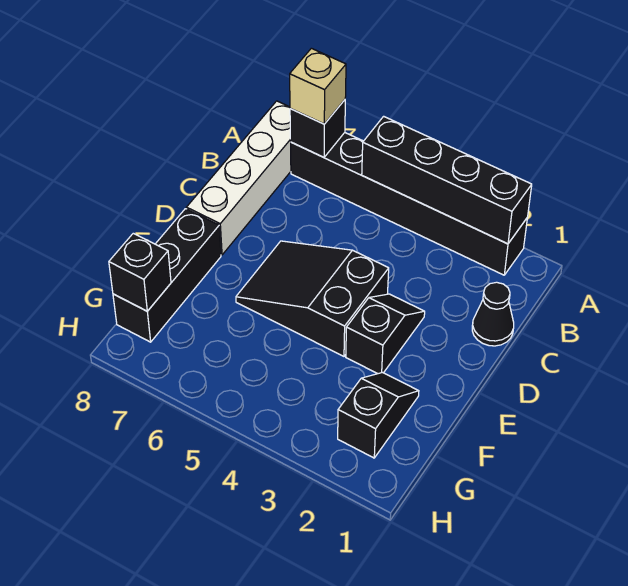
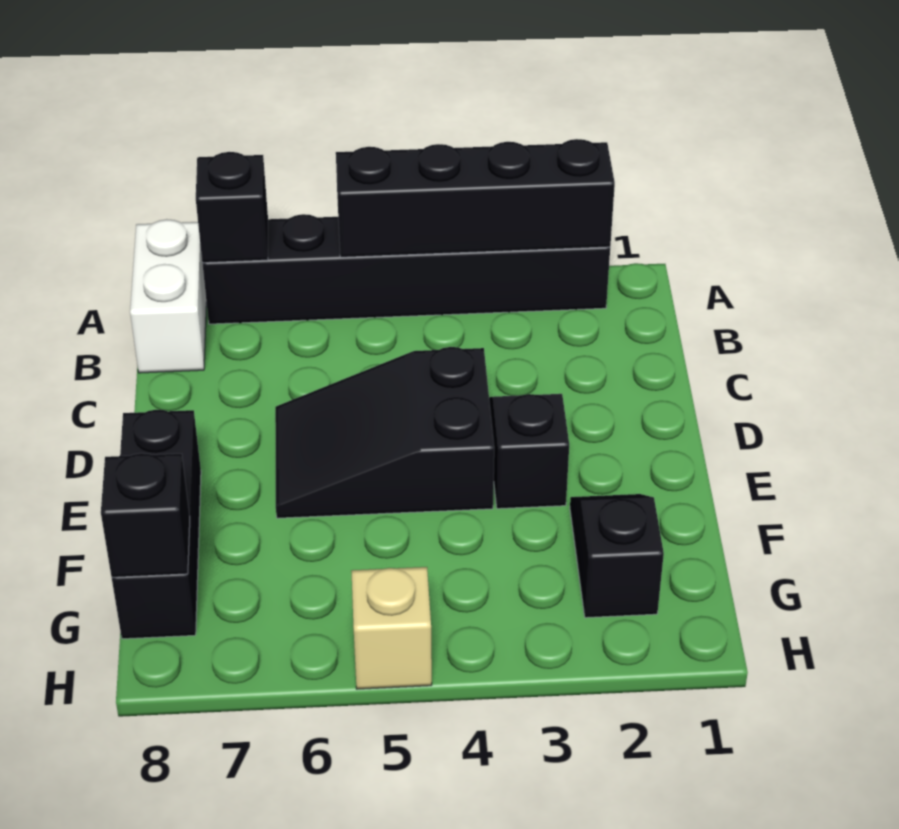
tan 1x1 brick [290,48,346,124] -> tan 1x1 brick moved to [351,567,432,689]
white 1x4 brick [187,101,291,255] -> white 1x2 brick [130,219,206,373]
black 1x1 cone [472,282,514,346] -> none

